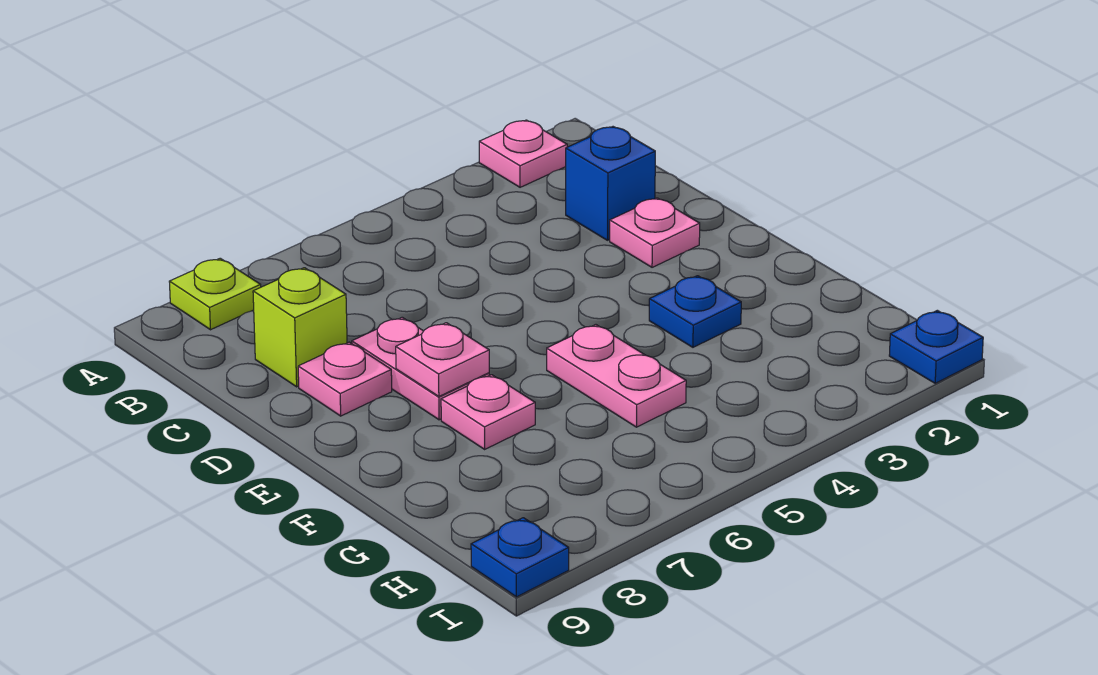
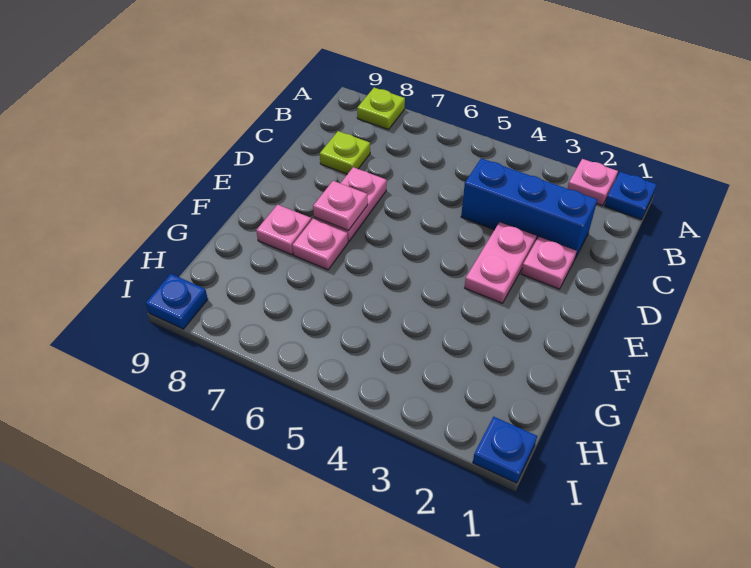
blue 1x1 brick [566,127,655,240] -> blue 1x3 brick [461,158,597,258]
lime 1x1 brick [253,268,347,387] -> lime 1x1 plate [320,131,370,174]
pink 1x1 plate [298,342,392,416] -> pink 1x1 plate moved to [256,205,311,255]
blue 1x1 plate [649,276,741,347] -> blue 1x1 plate moved to [605,172,657,220]
pink 1x2 plate [547,325,686,427] -> pink 1x2 plate moved to [465,222,536,303]

